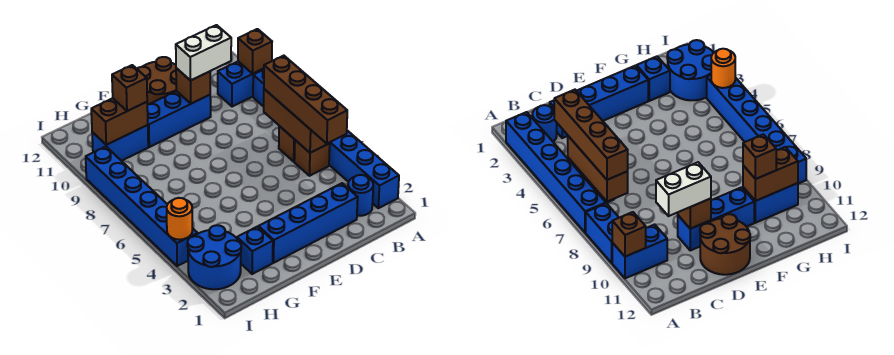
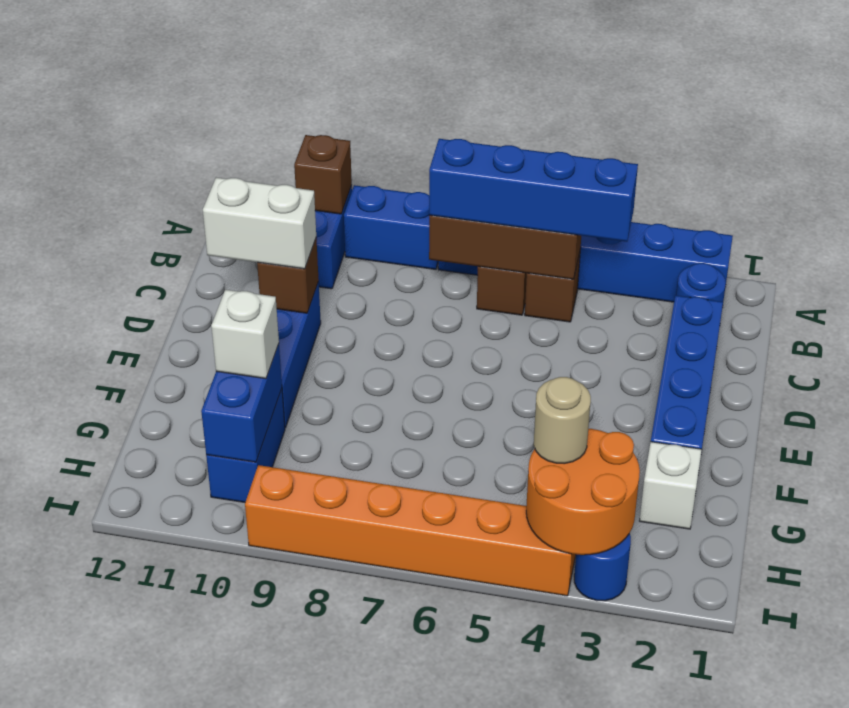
brown 1x4 brick [264,56,347,143] -> blue 1x4 brick [429,139,638,242]
white 1x2 brick [176,25,231,81] -> white 1x2 brick turned to [203,178,316,269]
brown 2x2 round brick [137,57,176,105] -> none
blue 1x1 brick [237,227,273,274] -> white 1x1 brick [640,442,702,529]
brown 1x2 brick [91,98,148,145] -> blue 1x2 brick [201,344,282,462]
brown 1x1 brick [112,65,147,111] -> white 1x1 brick [211,290,279,379]
blue 2x2 round brick [187,225,241,289] -> blue 1x1 round brick [574,534,631,601]
none -> tan 1x1 round brick [534,377,591,464]
blue 1x6 brick [86,147,198,266] -> orange 1x6 brick [245,465,576,596]
orange 1x1 round brick [167,198,192,240] -> orange 2x2 round brick [526,428,640,555]

